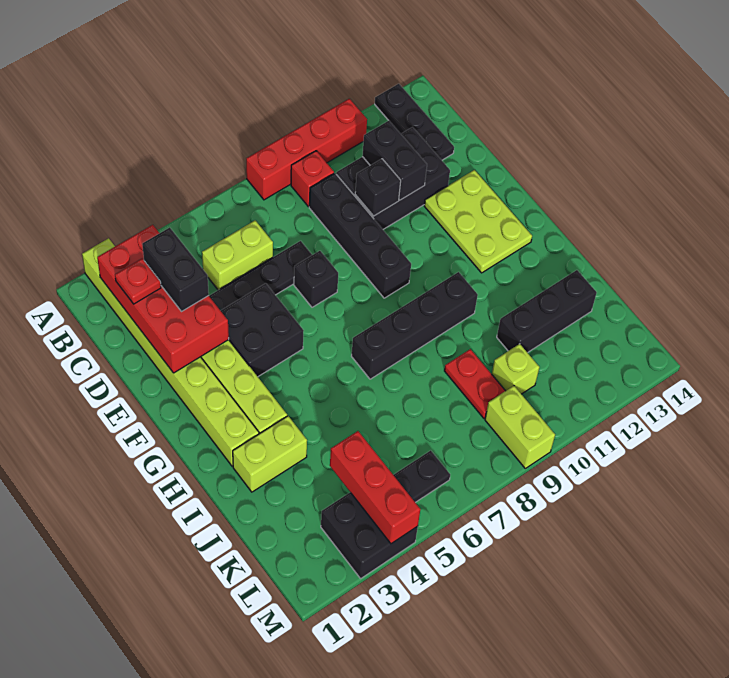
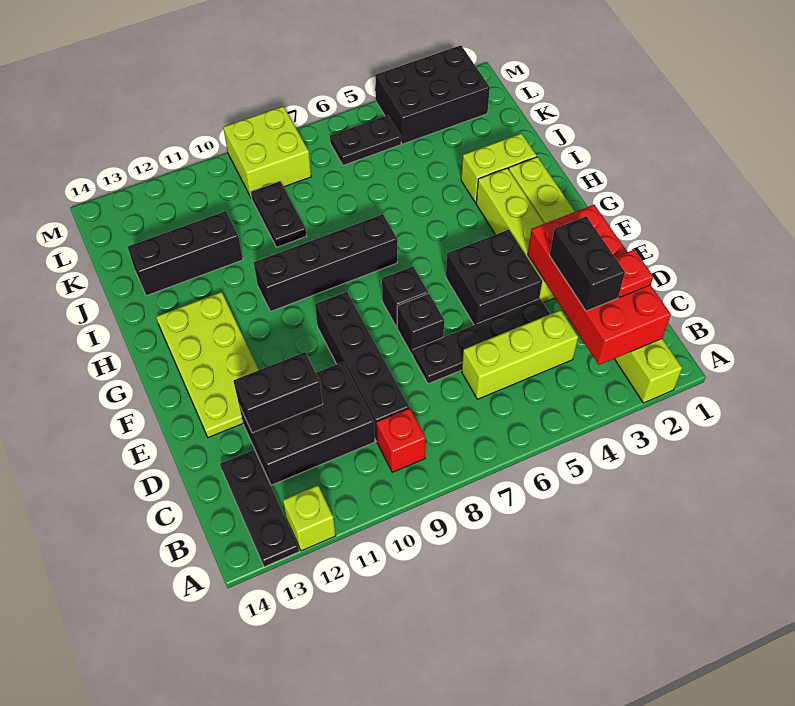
red 1x4 brick [246,99,367,200] -> none
lime 1x2 brick [202,221,273,290] -> lime 1x3 brick [462,310,578,399]
black 1x2 brick [362,121,427,200] -> black 1x2 brick turned to [233,352,323,433]
black 1x1 brick [355,159,401,216] -> black 1x1 brick moved to [382,267,428,327]
lime 2x3 plate [424,170,532,273] -> lime 2x4 plate [156,292,259,437]
red 1x2 plate [444,349,505,418] -> black 1x2 plate [251,181,306,247]
red 1x3 brick [330,431,420,544] -> none
lime 1x1 brick [492,344,539,394] -> lime 1x1 brick moved to [283,485,336,551]
black 2x2 brick [321,492,418,578] -> black 2x3 brick [375,45,490,144]
lime 1x2 brick [485,386,555,468] -> lime 2x2 brick [223,106,311,197]

